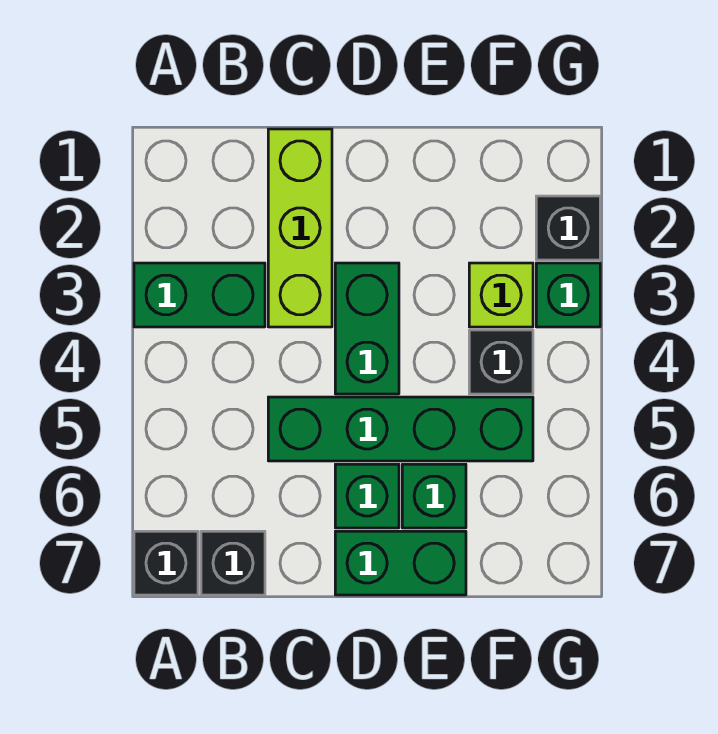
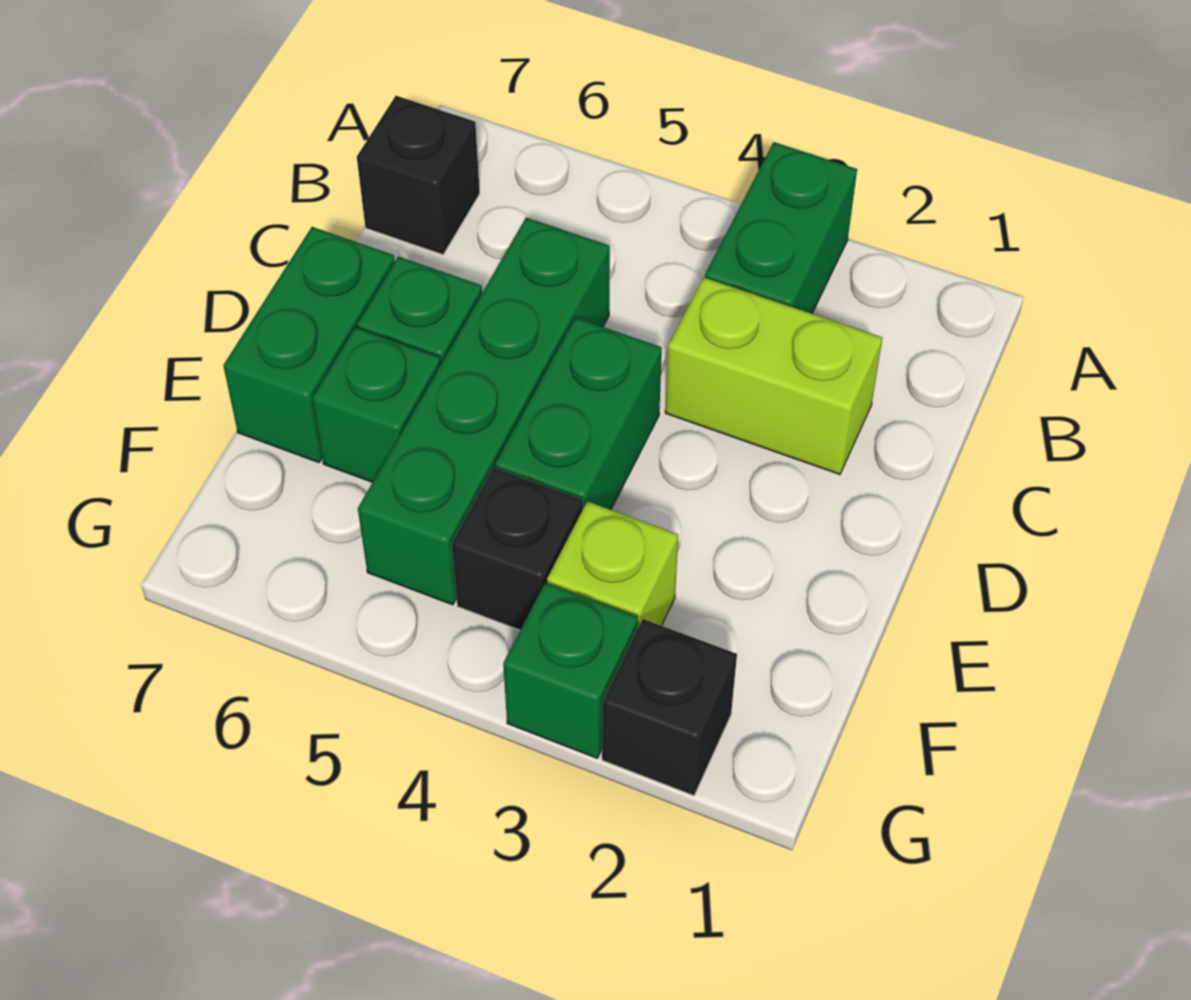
black 1x1 brick [134,531,198,595] -> none
lime 1x3 brick [268,129,332,327] -> lime 1x2 brick [665,277,882,474]
green 1x2 brick [335,263,399,394] -> green 1x2 brick turned to [495,318,662,510]

